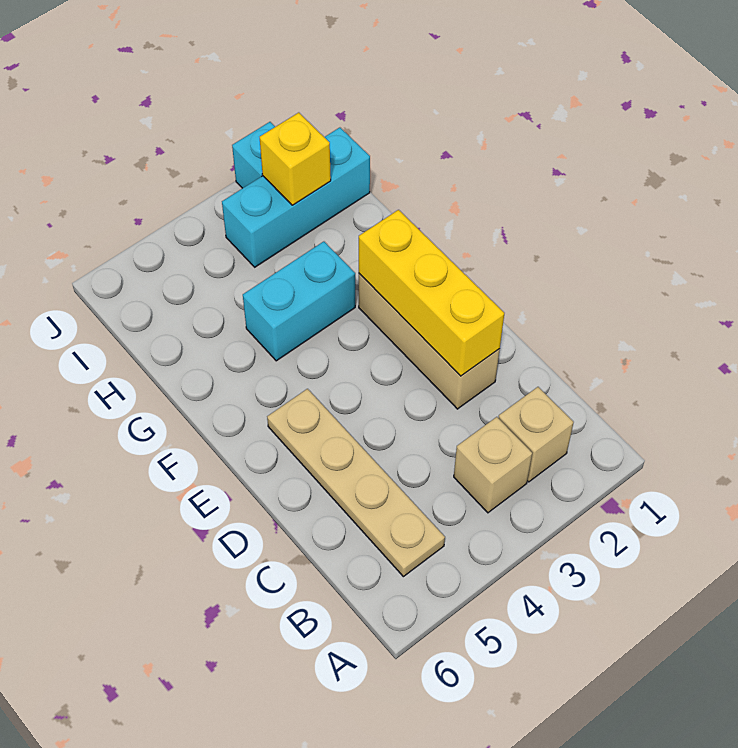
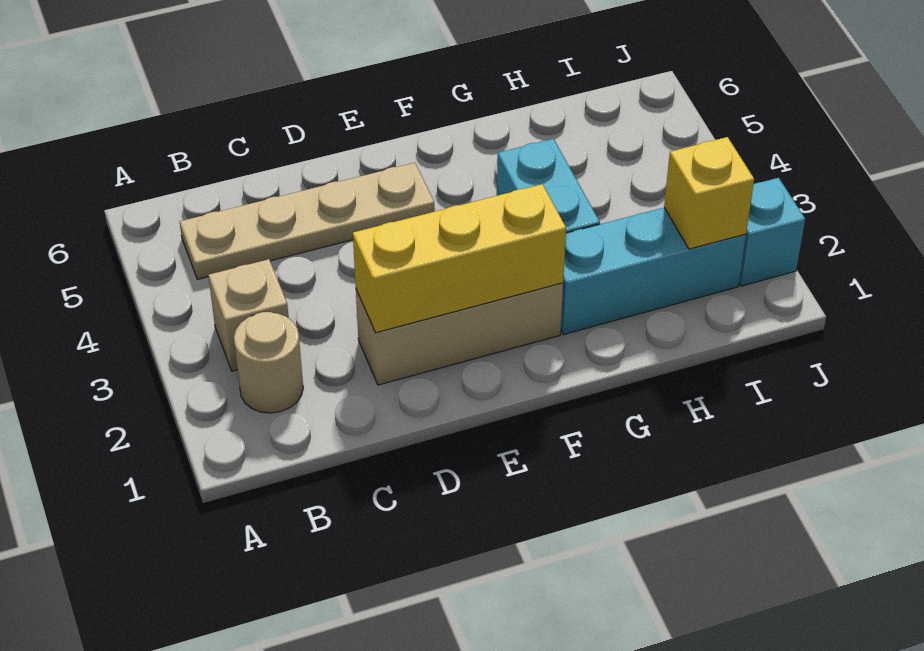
tan 1x1 brick [499,387,574,482] -> tan 1x1 round brick [234,312,303,413]
cyan 1x3 brick [222,128,370,267] -> cyan 1x3 brick turned to [561,208,746,334]

